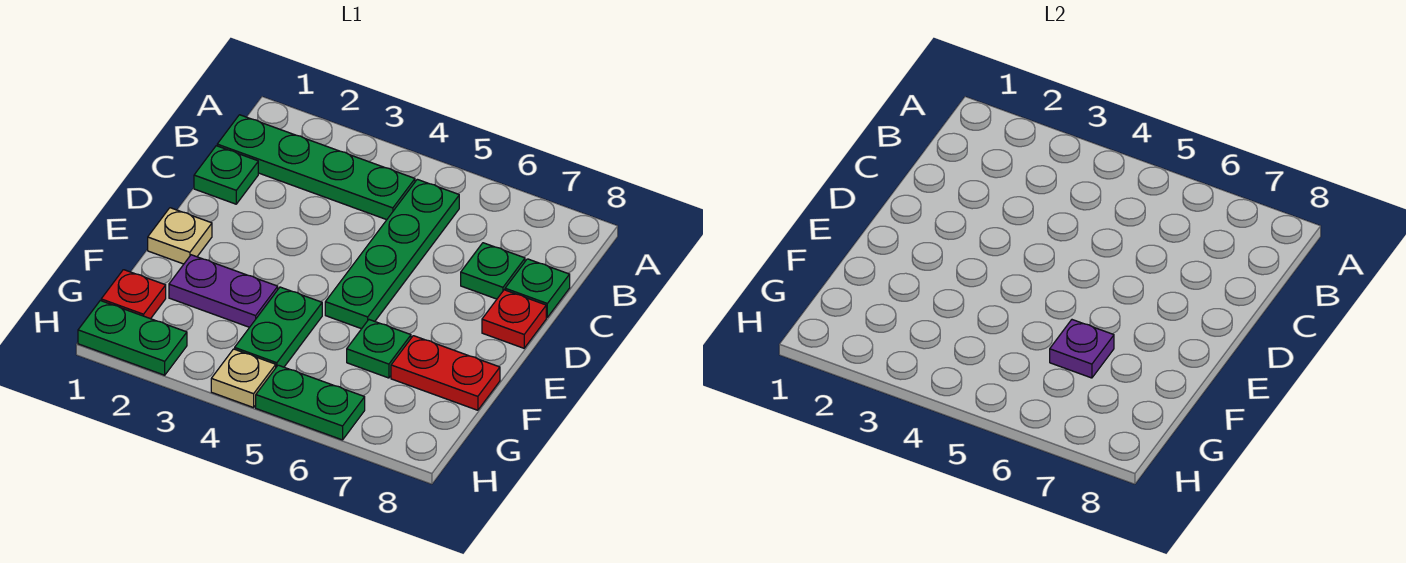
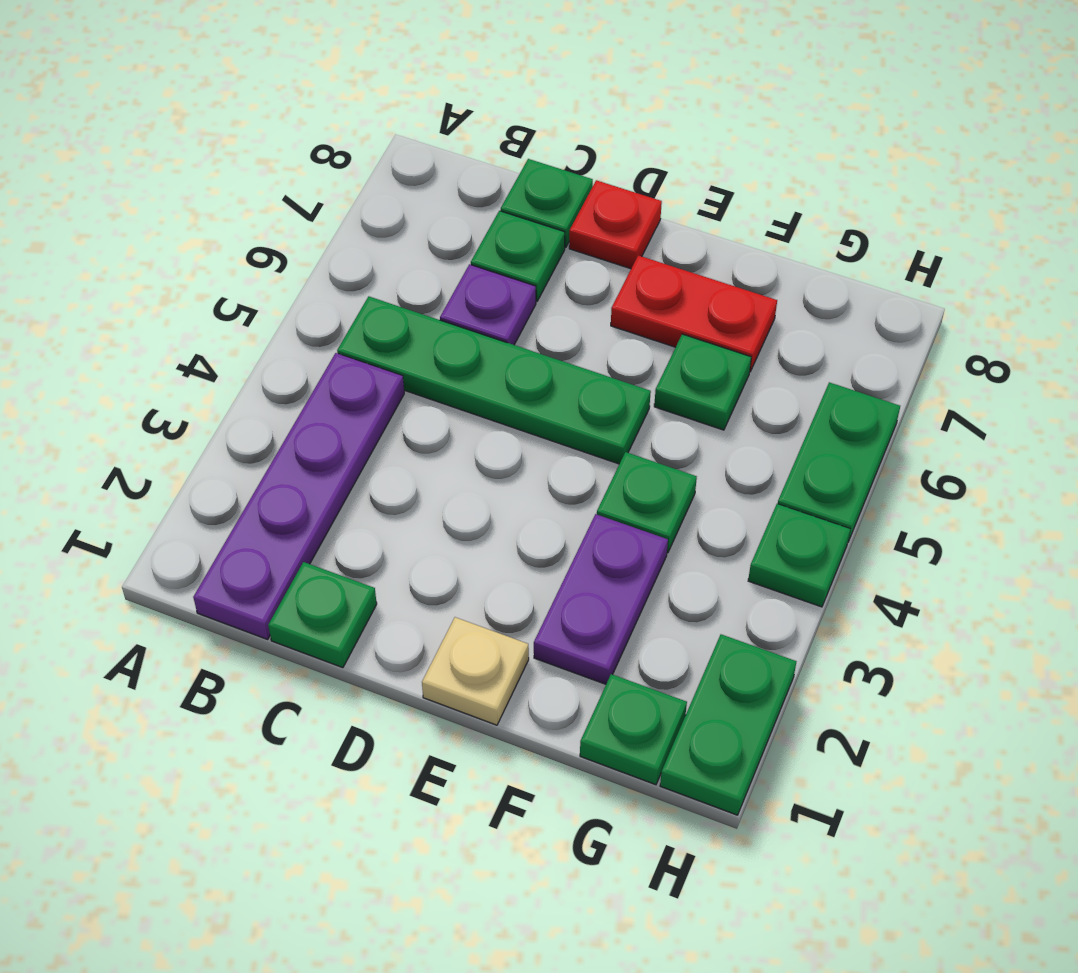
green 1x4 plate [217,115,415,220] -> purple 1x4 plate [193,353,404,639]
green 1x2 plate [235,287,322,367] -> green 1x1 plate [597,452,697,553]
purple 1x1 plate [1050,320,1114,378] -> purple 1x1 plate moved to [440,264,536,345]
red 1x2 plate [391,336,500,410] -> red 1x2 plate turned to [611,255,777,372]
red 1x1 plate [101,270,166,319] -> green 1x1 plate [580,674,687,785]
tan 1x1 plate [211,349,276,408] -> green 1x1 plate [748,504,850,607]

